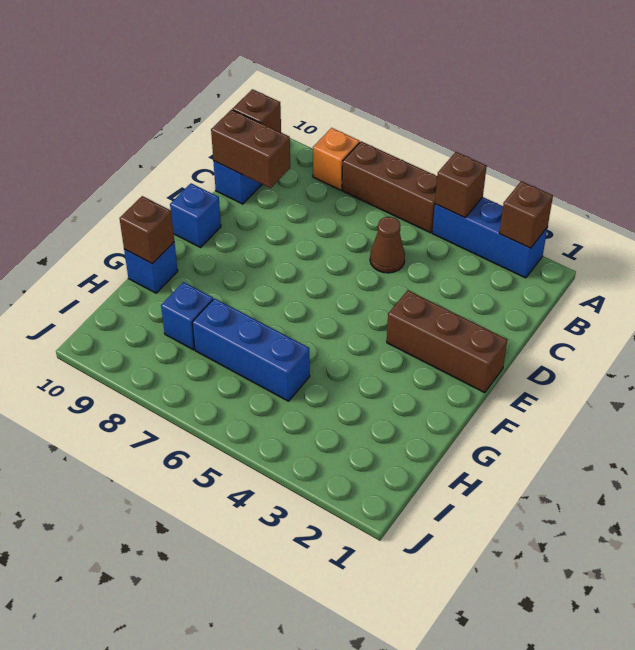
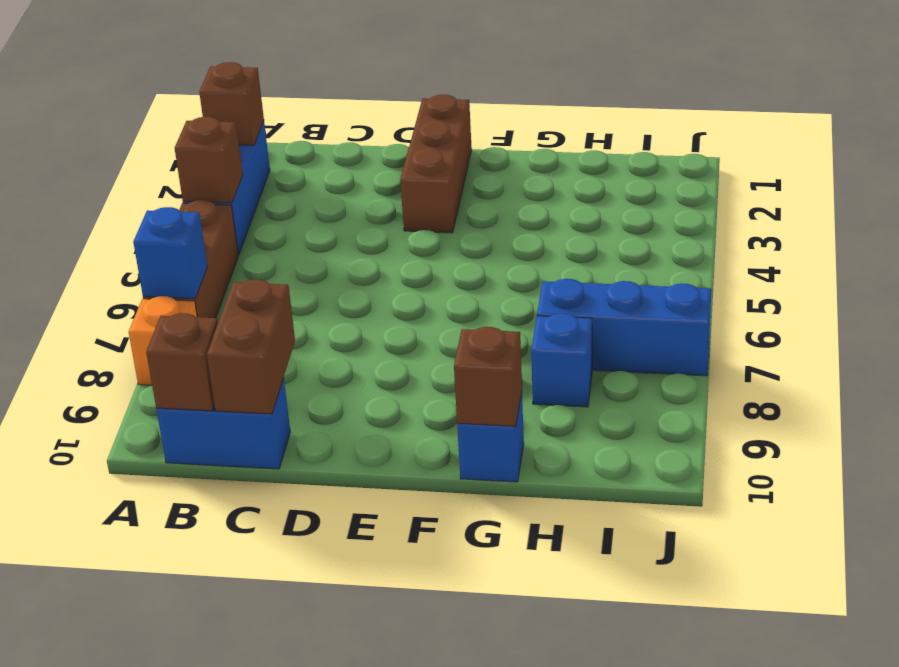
brown 1x1 cone [370,217,405,273] -> none
blue 1x1 brick [170,183,221,247] -> blue 1x1 brick moved to [133,207,207,299]
blue 1x3 brick [192,298,310,401] -> blue 1x3 brick turned to [537,279,711,376]

